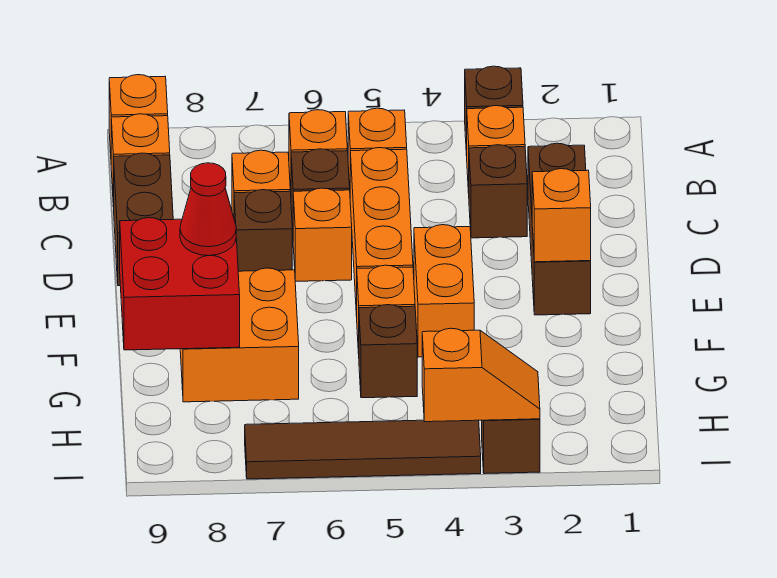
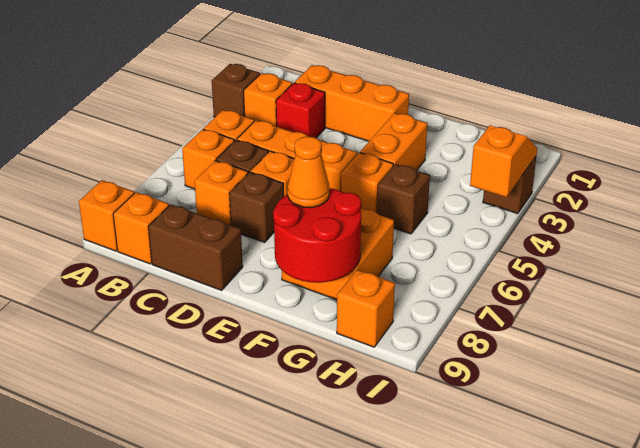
brown 1x3 brick [528,143,591,315] -> orange 1x3 brick [295,65,409,141]
brown 1x1 brick [469,145,527,238] -> red 1x1 brick [276,83,325,138]
orange 1x1 brick [532,169,591,262] -> orange 1x1 brick moved to [337,270,395,347]
orange 1x2 brick [414,225,474,357] -> orange 1x2 brick turned to [360,113,427,171]
red 2x2 brick [120,218,240,350] -> red 2x2 round brick [273,188,361,283]
red 1x1 cone [180,163,236,256] -> orange 1x1 cone [288,136,329,208]
brown 1x4 tile [245,420,481,479] -> none

